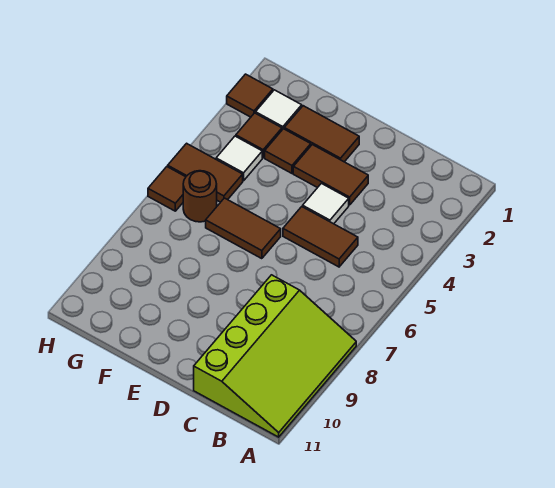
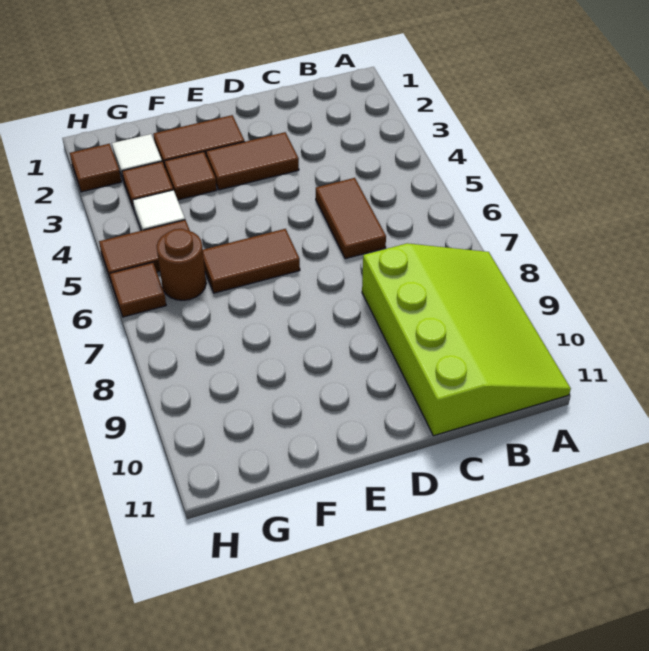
brown 1x2 tile [283,207,358,267] -> brown 1x2 tile turned to [316,178,386,259]
white 1x1 tile [303,183,349,224] -> none

